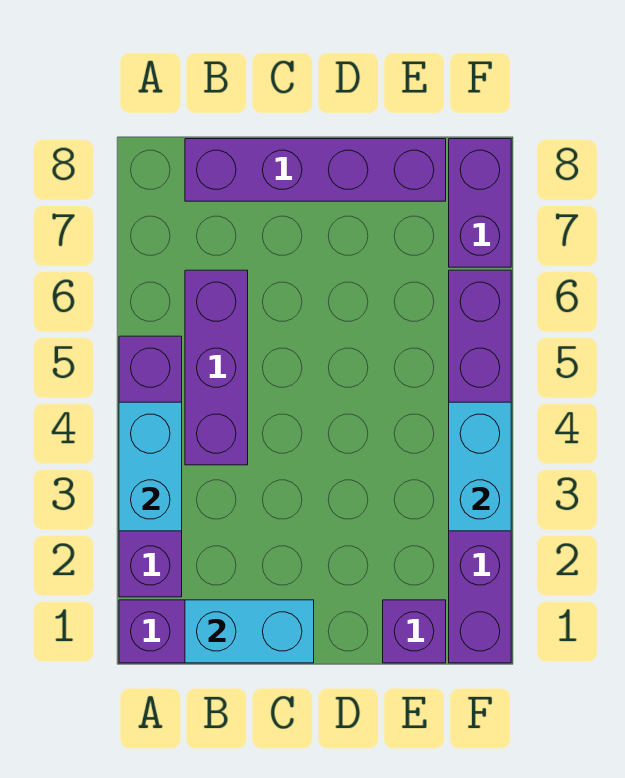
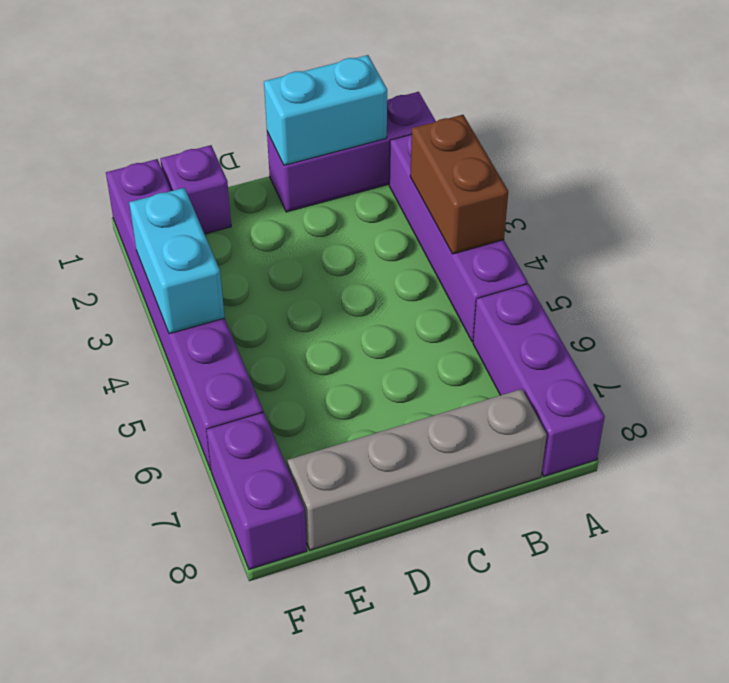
cyan 1x2 brick [119,402,182,531] -> brown 1x2 brick [410,115,508,254]
purple 1x3 brick [185,270,248,465] -> purple 1x3 brick moved to [473,284,605,476]
purple 1x4 brick [185,139,446,201] -> grey 1x4 brick [287,389,547,550]

